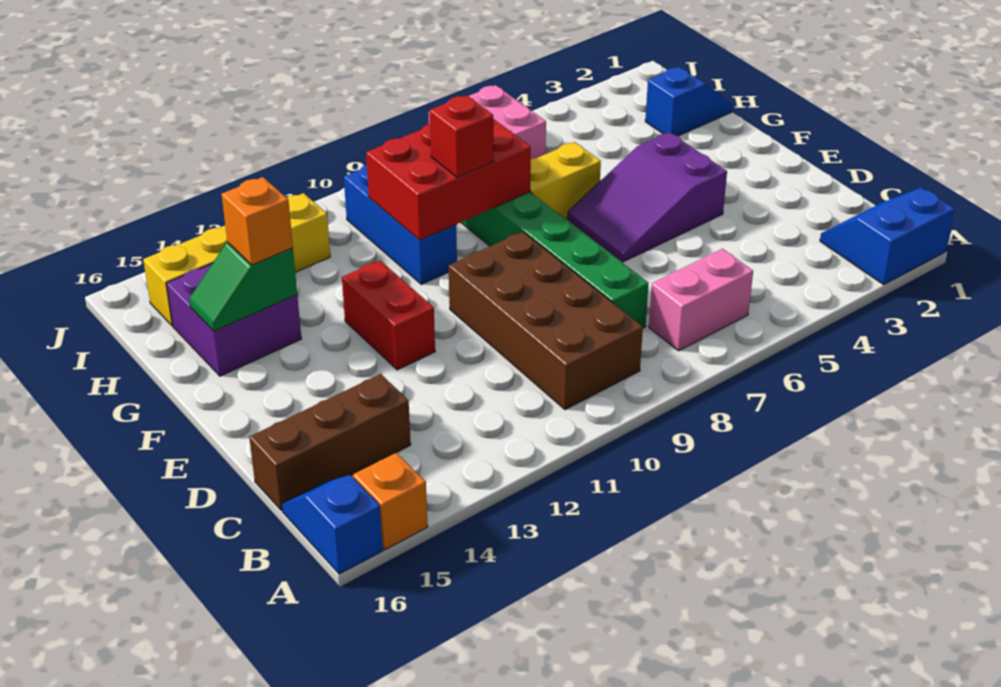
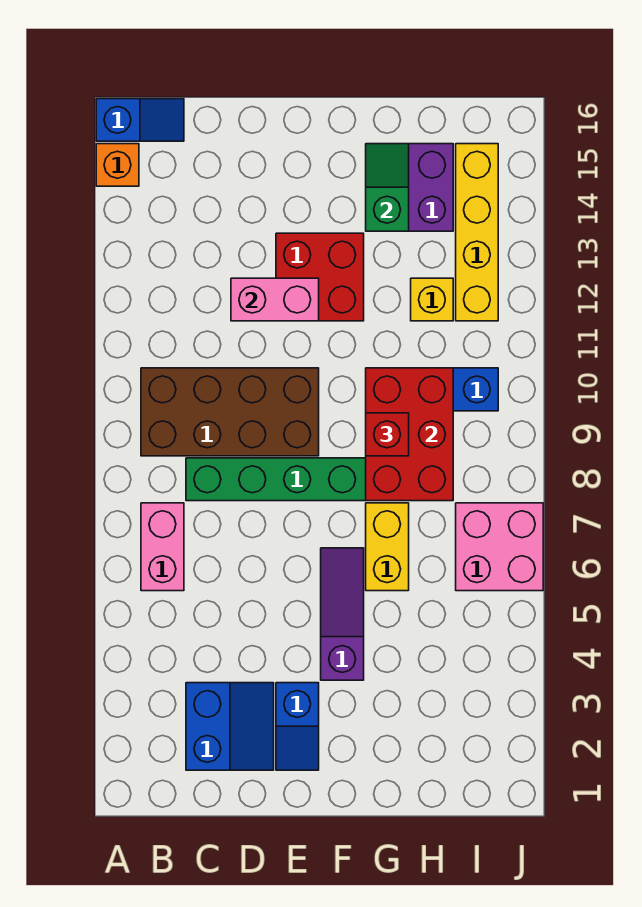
blue 2x2 slope [820,188,954,285] -> blue 2x2 slope moved to [186,683,274,770]
brown 1x3 brick [249,374,411,510] -> none
none -> pink 1x2 brick [231,278,319,321]
purple 2x3 slope [568,132,727,262] -> purple 1x3 slope [321,548,364,680]
red 1x2 brick [342,260,435,370] -> red 2x2 brick [276,233,364,321]
orange 1x1 brick [222,177,293,265] -> none
blue 1x2 slope [645,67,732,136] -> blue 1x2 slope moved to [276,683,319,770]
none -> yellow 1x1 brick [411,278,453,321]

